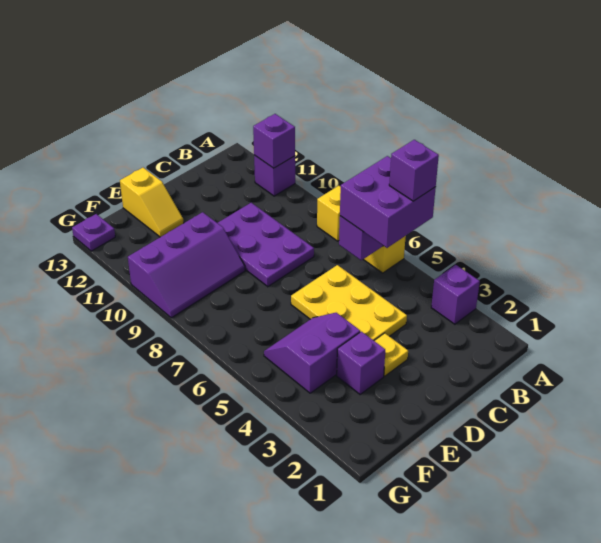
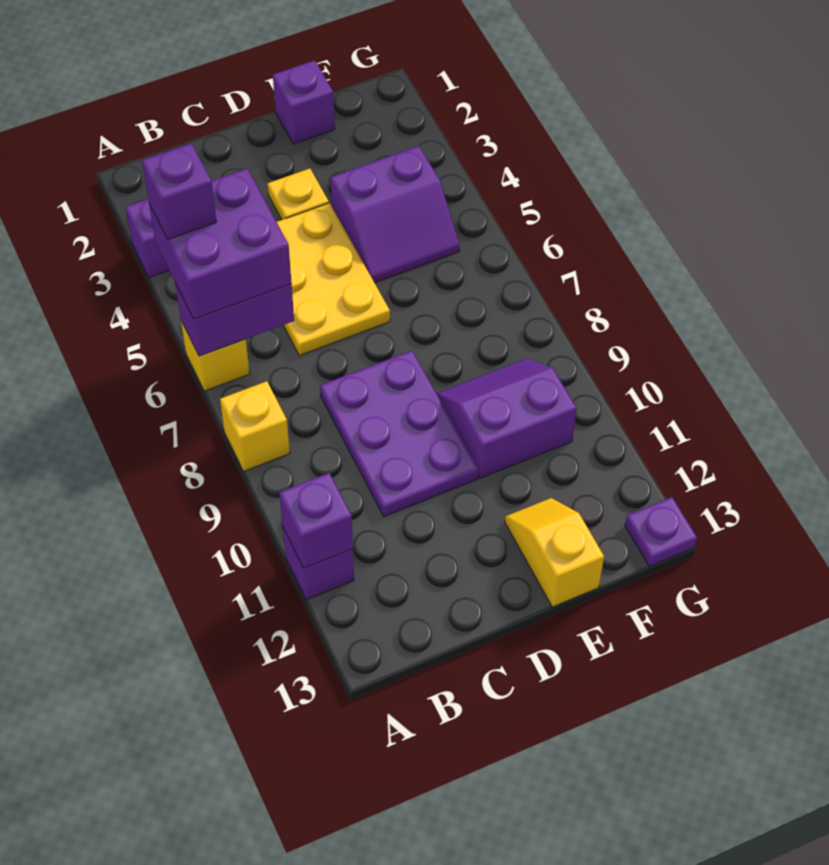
purple 1x1 brick [337,332,385,394] -> purple 1x1 brick moved to [273,60,335,144]
purple 2x3 slope [128,212,245,318] -> purple 2x2 slope [437,359,577,478]

